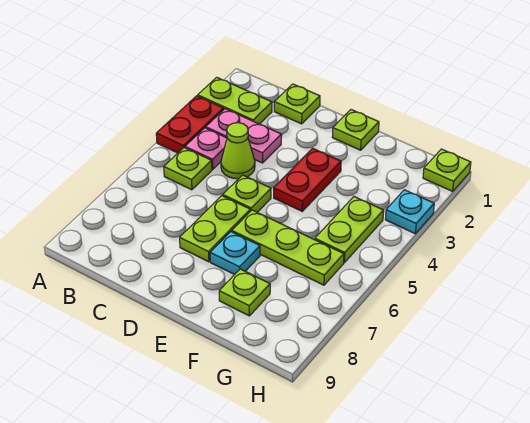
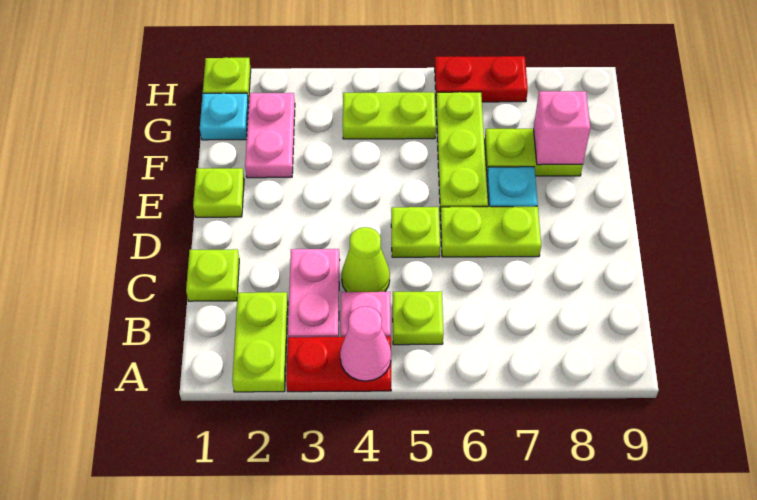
none -> pink 1x1 cone [340,306,391,381]
red 1x2 plate [274,148,341,211] -> red 1x2 plate moved to [435,56,528,102]
none -> pink 1x2 plate [245,93,295,178]
lime 1x1 plate [219,269,270,316] -> lime 1x2 plate [485,129,583,176]
none -> pink 1x1 brick [534,91,590,165]
cyan 1x1 plate [385,190,434,234] -> cyan 1x1 plate moved to [200,93,249,140]

